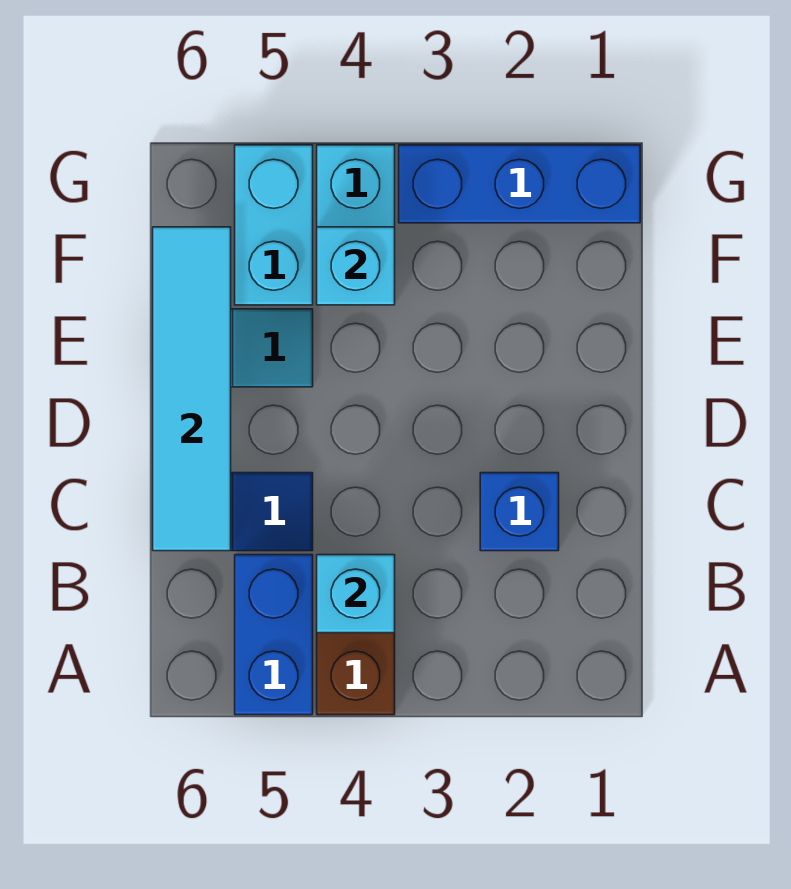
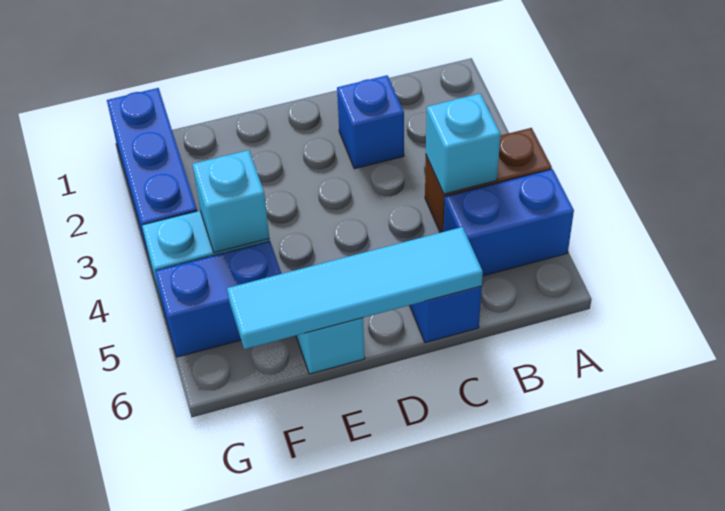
cyan 1x2 brick [235,145,313,305] -> blue 1x2 brick [155,241,282,357]

